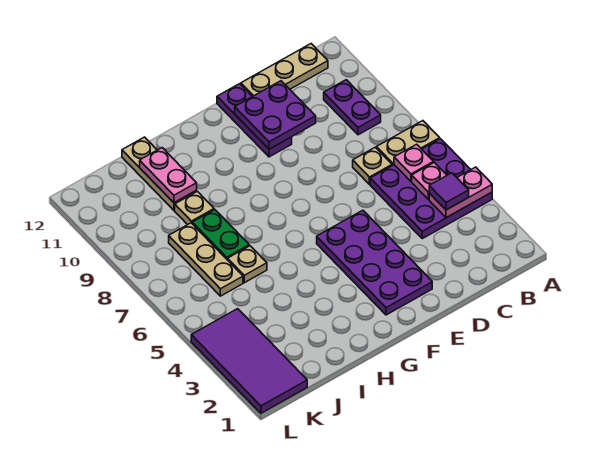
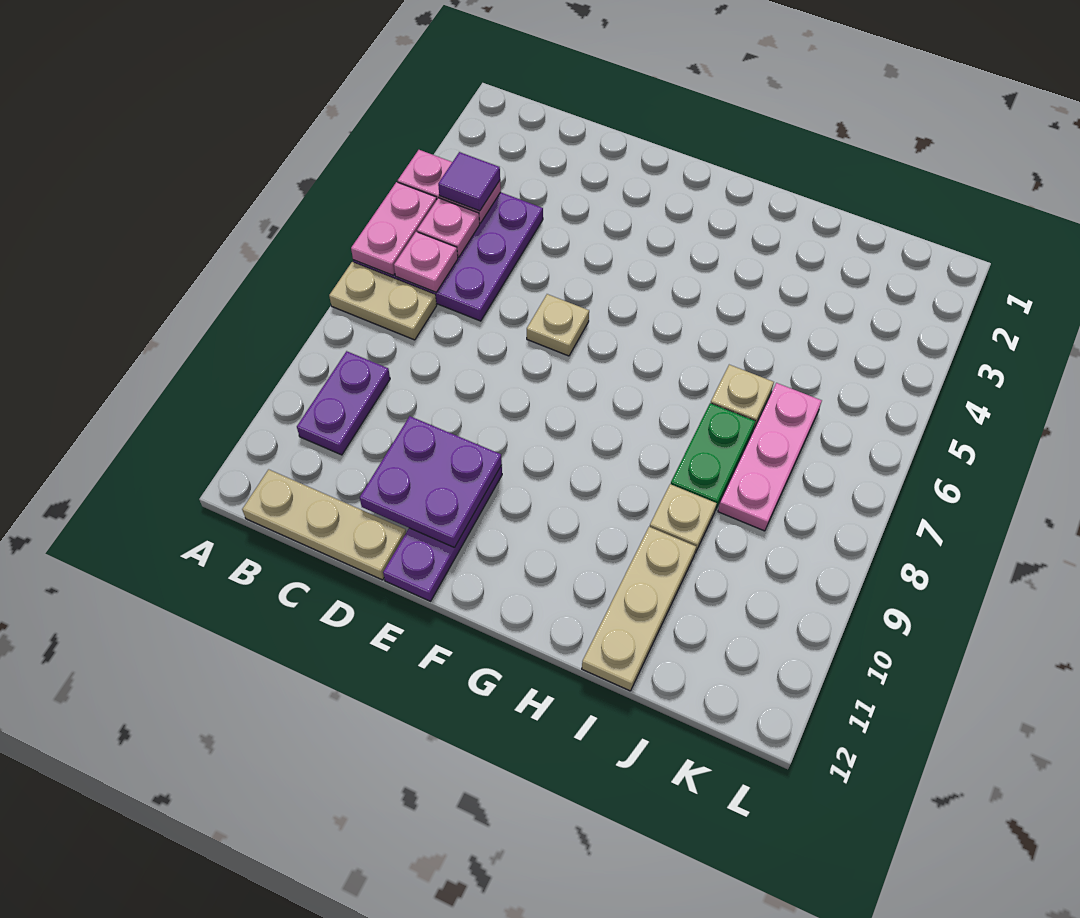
tan 1x1 plate [353,147,392,184] -> tan 1x1 plate moved to [527,294,589,356]
purple 2x4 plate [317,210,432,315] -> none
pink 1x2 plate [140,148,197,203] -> pink 1x2 plate moved to [351,182,437,275]
tan 1x3 plate [169,223,243,296] -> pink 1x3 plate [718,383,822,531]
purple 2x4 tile [191,309,307,413] -> none

